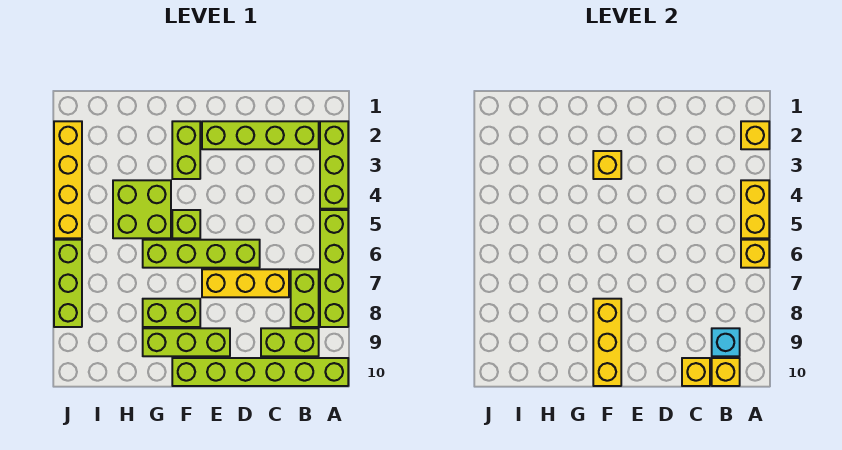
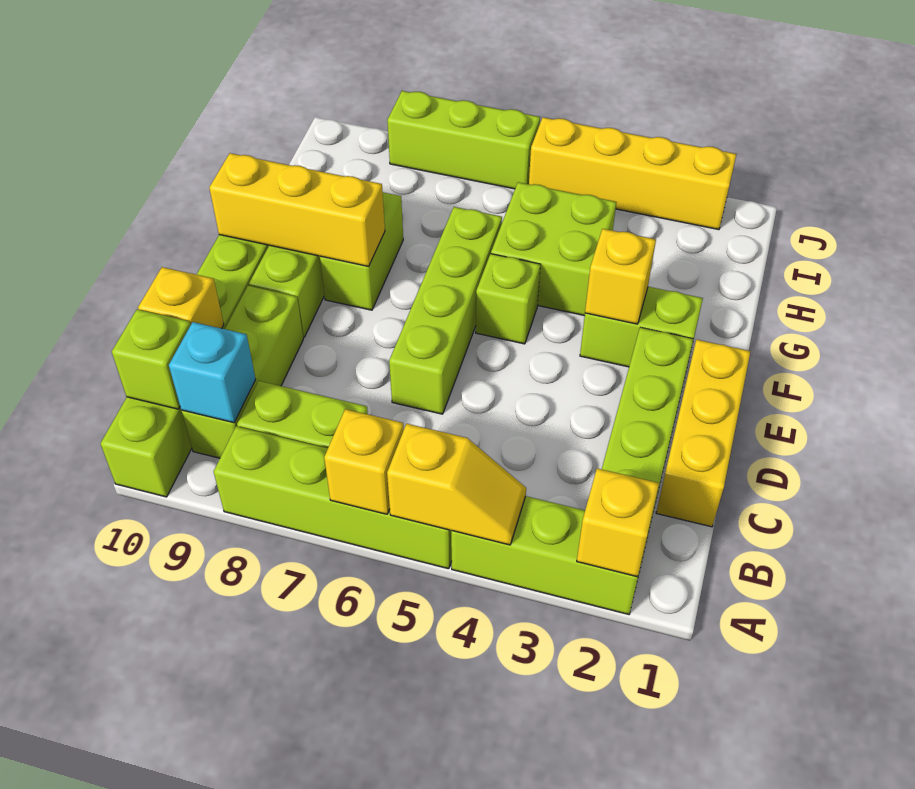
yellow 1x2 brick [741,180,769,238] -> yellow 1x2 slope [387,424,526,545]
lime 1x2 brick [261,328,319,356] -> lime 1x3 brick [182,286,303,458]
yellow 1x1 brick [712,358,740,386] -> lime 1x1 brick [112,309,191,409]
yellow 1x3 brick [202,269,289,297] -> yellow 1x3 brick moved to [656,339,751,527]

